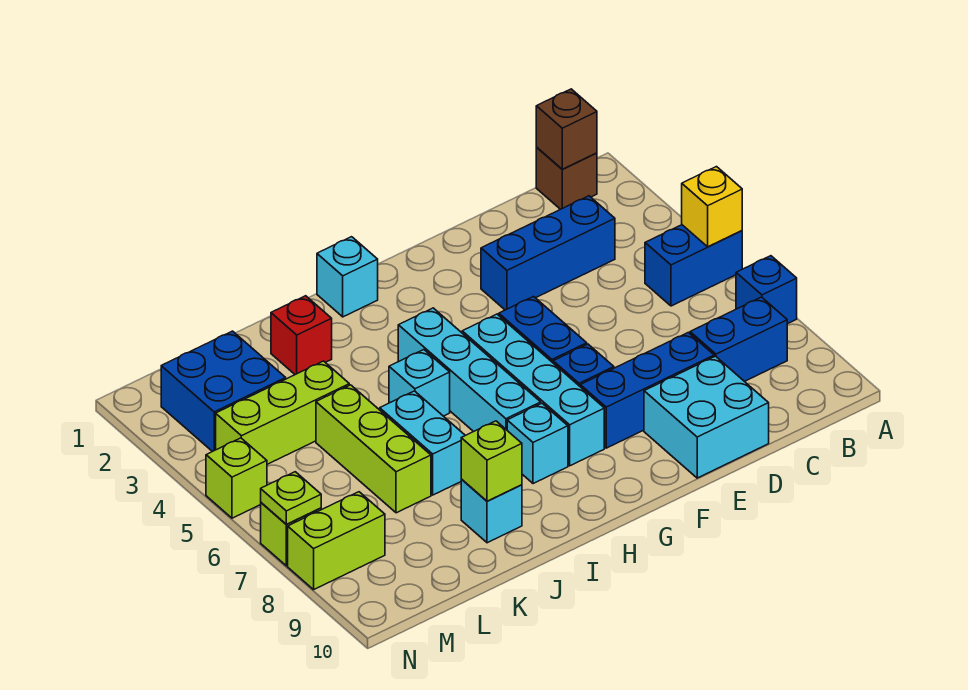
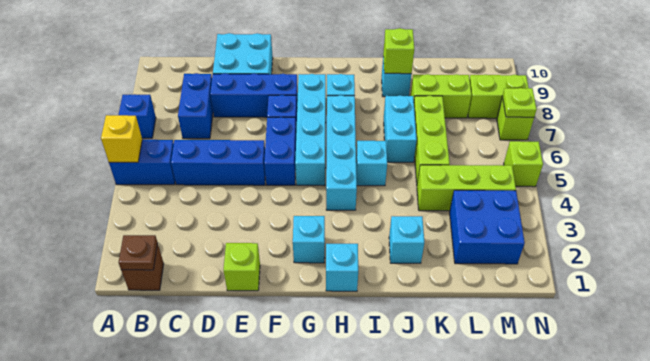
brown 1x1 brick [536,89,597,169] -> brown 1x1 plate [119,235,158,270]
blue 1x2 brick [690,297,787,382] -> blue 1x2 brick turned to [178,73,213,139]
blue 1x3 brick [481,196,615,310] -> blue 1x3 brick moved to [171,140,265,185]
none -> lime 1x1 brick [224,243,260,291]
none -> cyan 1x1 brick [293,216,325,263]
red 1x1 brick [271,296,332,375] -> cyan 1x1 brick [389,216,424,263]
none -> lime 1x2 brick [411,74,472,118]

